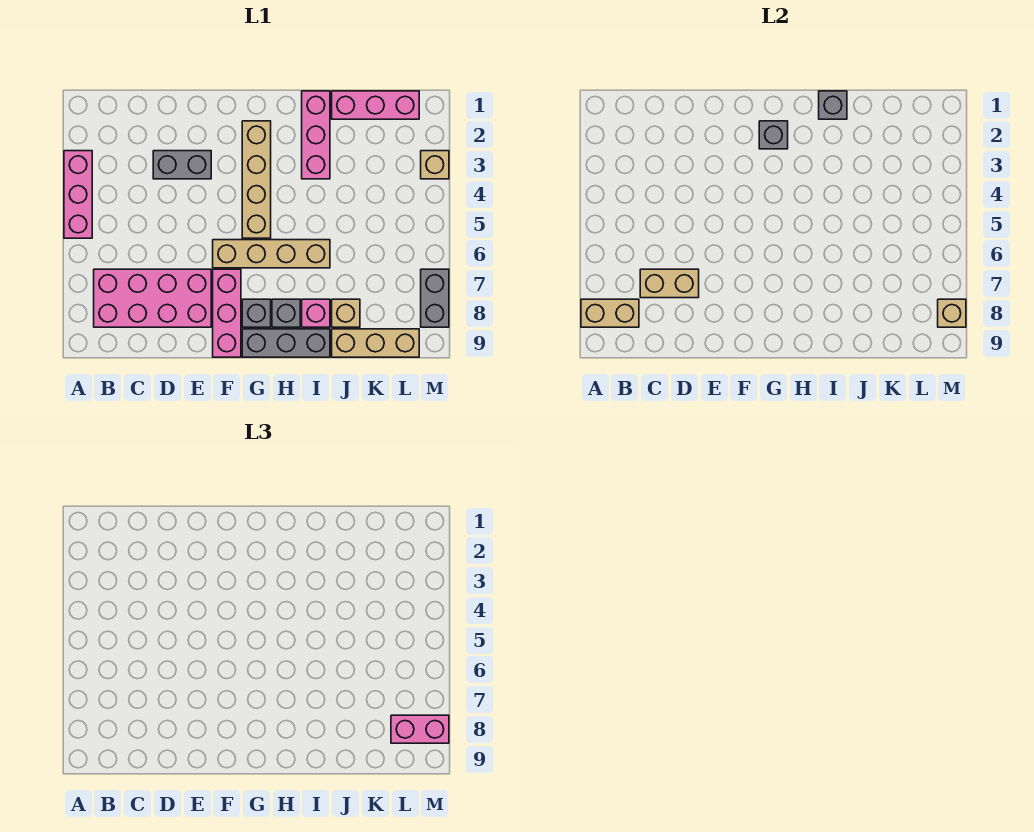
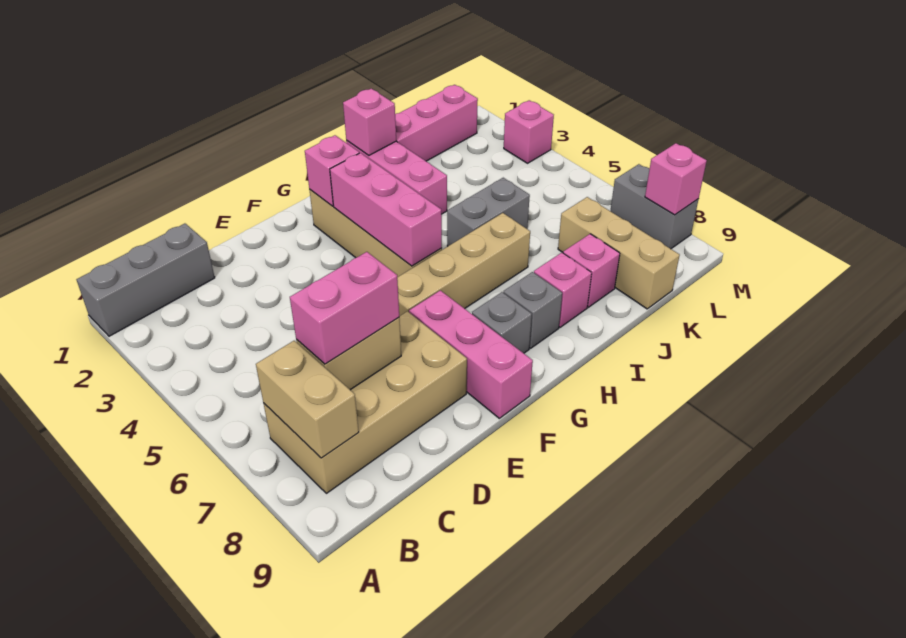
pink 1x3 brick [64,151,92,238] -> pink 1x3 brick moved to [330,153,442,266]
tan 1x2 brick [581,299,639,327] -> tan 1x2 brick turned to [256,341,359,458]
pink 2x4 brick [94,269,211,327] -> tan 2x4 brick [264,311,467,493]
grey 1x2 brick [153,151,211,179] -> grey 1x2 brick moved to [447,178,530,246]
grey 1x1 brick [759,121,788,149] -> pink 1x1 brick [305,135,359,206]
grey 1x3 brick [242,329,330,357] -> grey 1x3 brick moved to [76,224,215,336]
grey 1x1 brick [819,91,847,119] -> pink 1x1 brick [343,89,396,155]
tan 1x1 brick [332,299,360,327] -> pink 1x1 brick [563,234,620,307]
tan 1x3 brick [332,329,419,357] -> tan 1x3 brick turned to [558,197,680,309]
pink 1x2 brick [391,715,449,743] -> pink 1x2 brick moved to [290,252,399,364]
tan 1x1 brick [421,151,449,179] -> pink 1x1 brick [504,100,554,163]
tan 1x1 brick [938,299,966,327] -> pink 1x1 brick [645,143,707,215]

